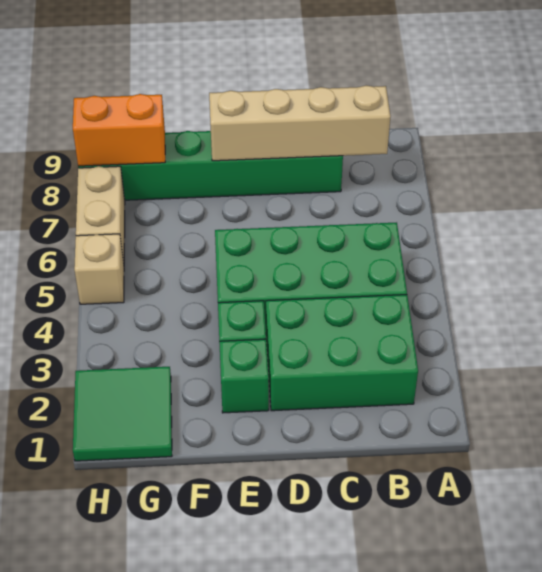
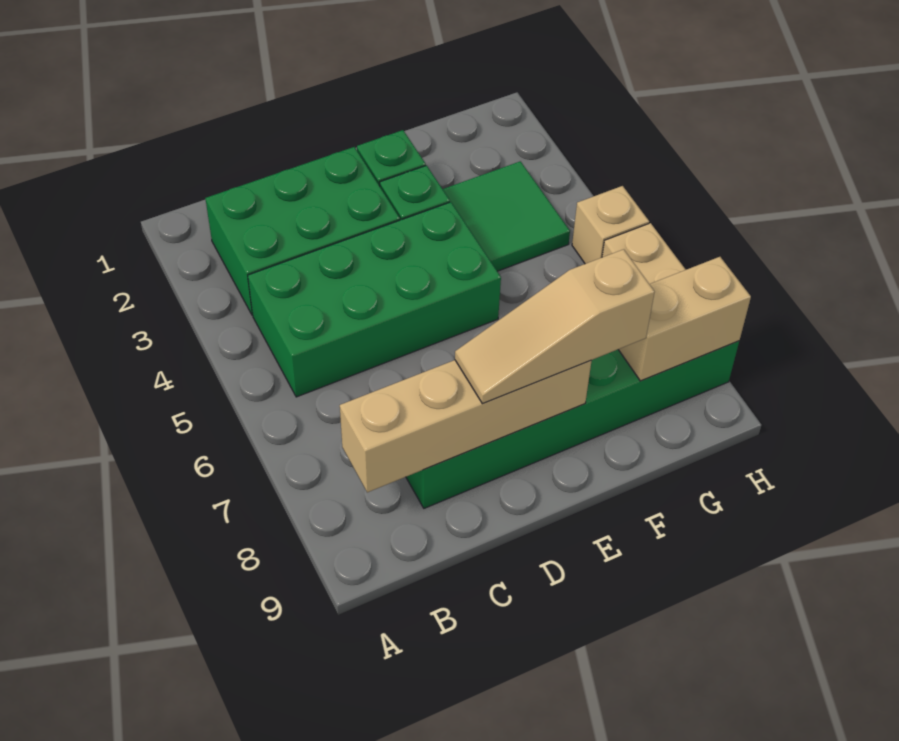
none -> tan 1x3 slope [455,249,655,404]
green 2x2 tile [73,367,172,461] -> green 2x2 tile moved to [443,161,570,271]
orange 1x2 brick [73,94,165,166] -> tan 1x2 brick [618,257,751,381]

